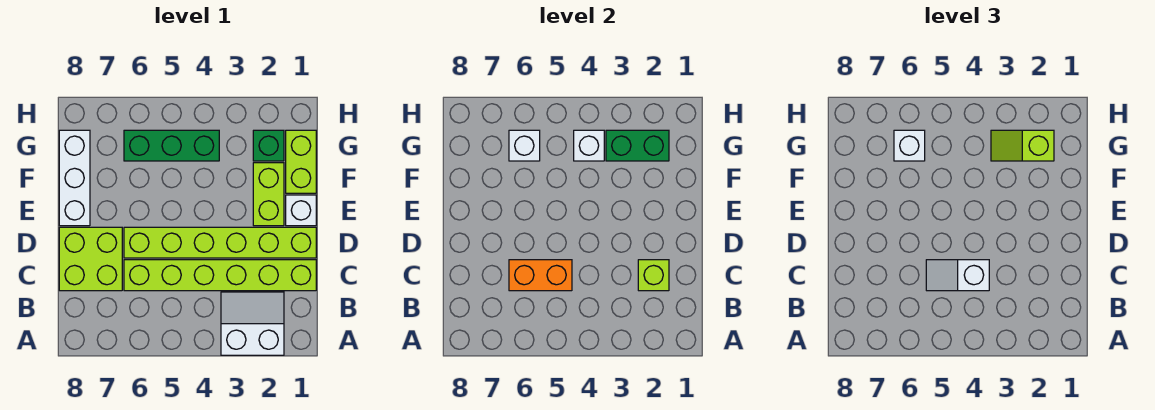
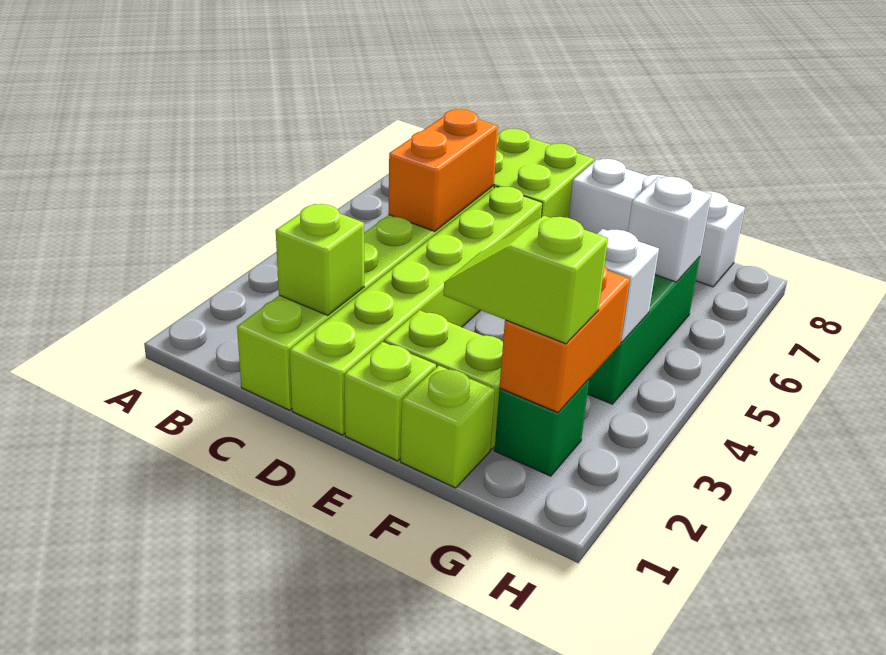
white 2x2 slope [221,292,284,355] -> none
white 1x2 slope [926,260,989,291] -> none
white 1x1 brick [286,195,316,226] -> lime 1x1 brick [344,342,436,461]
lime 1x2 brick [286,130,316,193] -> lime 1x1 brick [401,366,495,488]
green 1x2 brick [606,130,669,161] -> orange 1x2 brick [500,266,630,412]
lime 1x2 slope [991,130,1054,161] -> lime 1x2 slope turned to [444,216,608,344]
white 1x1 brick [894,130,925,161] -> none

